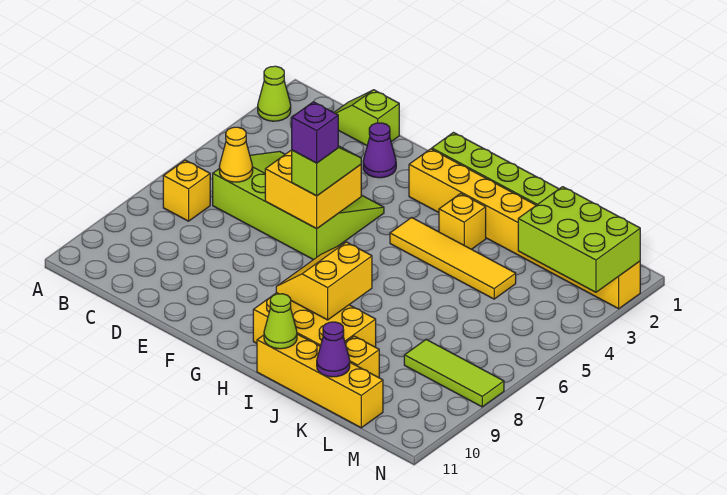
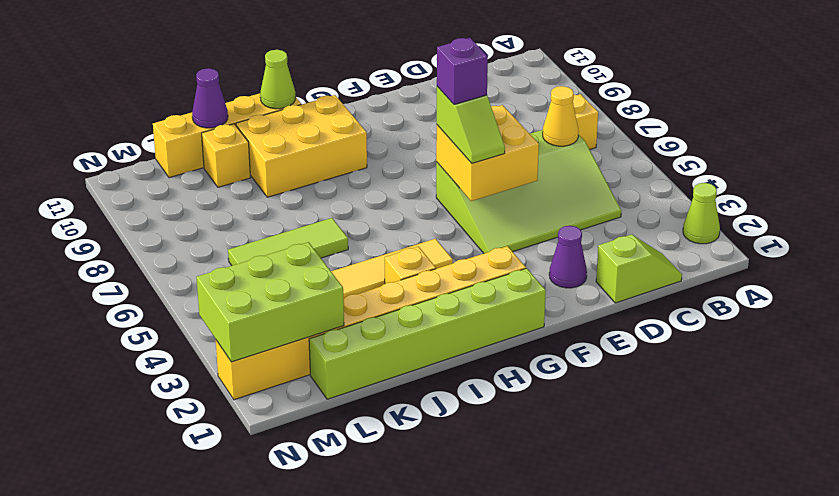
yellow 2x2 slope [276,242,372,320] -> none
lime 1x3 tile [404,339,504,407] -> lime 1x3 tile moved to [228,218,348,266]

